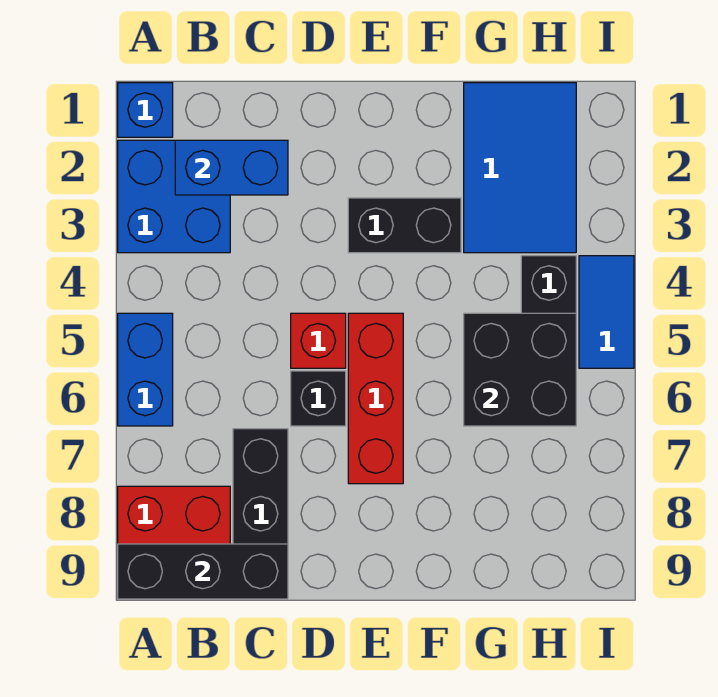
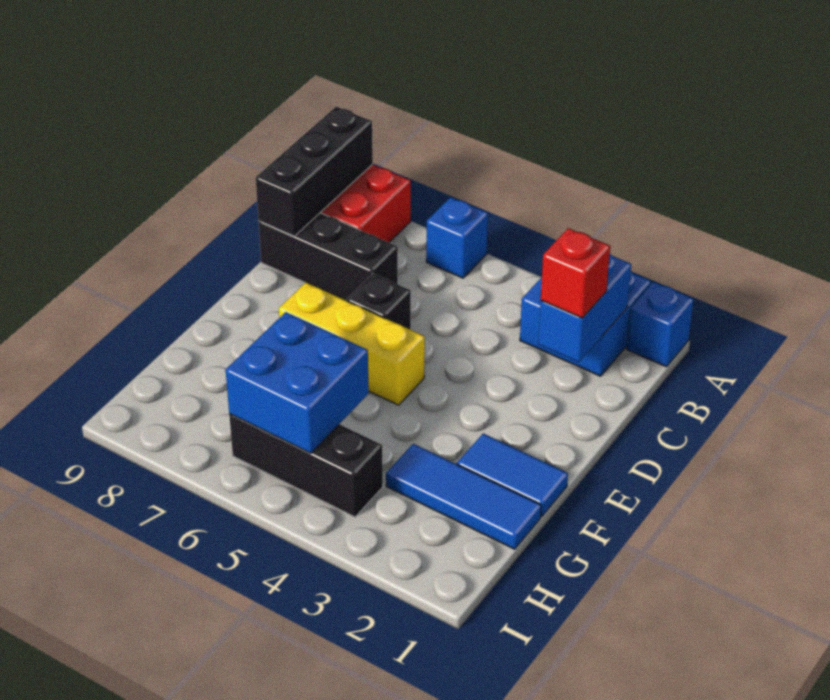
blue 1x2 brick [118,313,173,426] -> blue 1x1 brick [426,197,488,278]
red 1x1 brick [291,313,346,368] -> red 1x1 brick moved to [541,228,610,318]
black 1x2 brick [348,198,461,253] -> none
red 1x3 brick [348,313,403,484] -> yellow 1x3 brick [279,283,425,405]
blue 2x3 tile [464,83,576,253] -> blue 1x3 tile [386,444,541,549]
black 2x2 brick [464,313,576,426] -> blue 2x2 brick [226,312,369,453]
blue 1x2 tile [579,256,634,368] -> blue 1x2 tile moved to [457,434,568,517]

